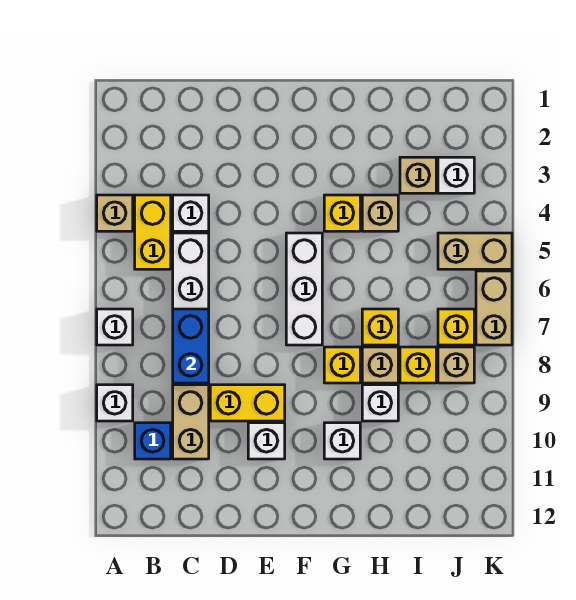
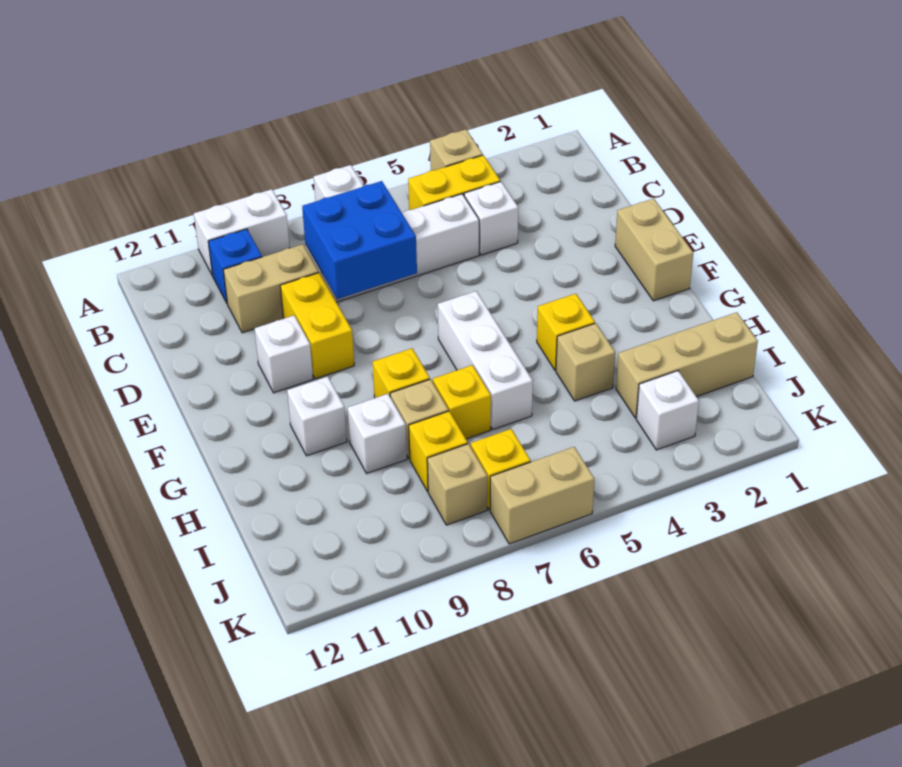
white 1x1 brick [97,385,133,421] -> white 1x2 brick [194,189,290,276]
blue 1x2 brick [173,309,209,383] -> blue 2x2 brick [302,181,417,299]
white 1x3 brick [286,233,322,345] -> white 1x3 brick turned to [438,291,533,429]
tan 1x1 brick [400,157,436,193] -> tan 1x3 brick [616,312,758,418]
tan 1x2 brick [438,233,512,269] -> tan 1x2 brick moved to [615,198,693,301]

